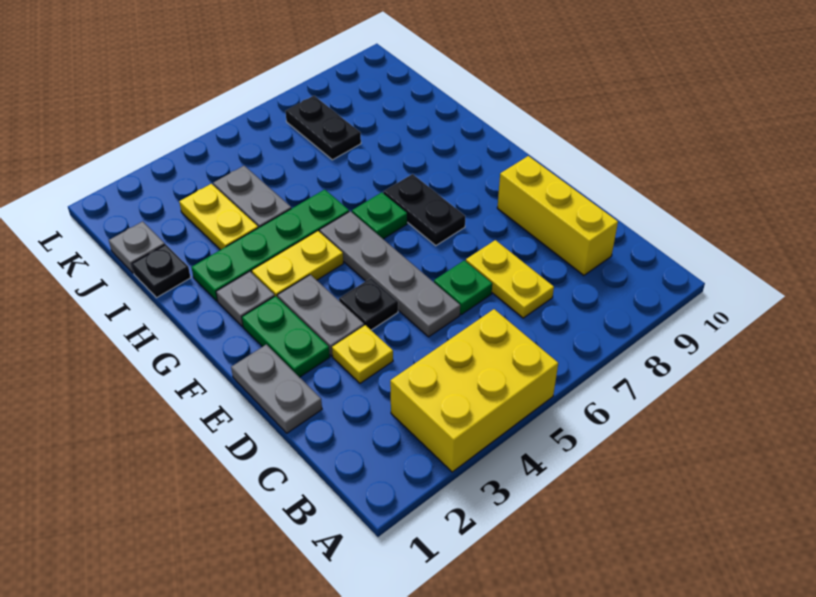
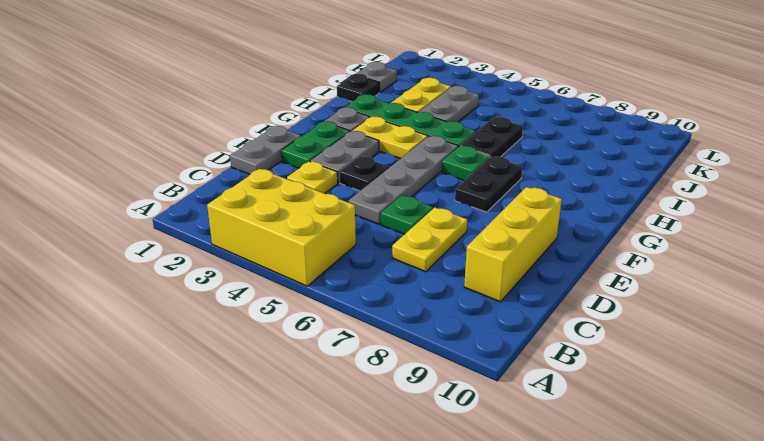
black 1x2 plate [285,96,361,160] -> black 1x2 plate moved to [461,117,523,157]

